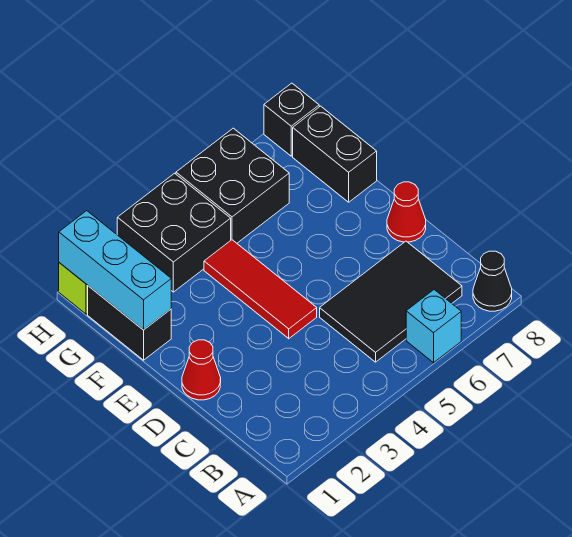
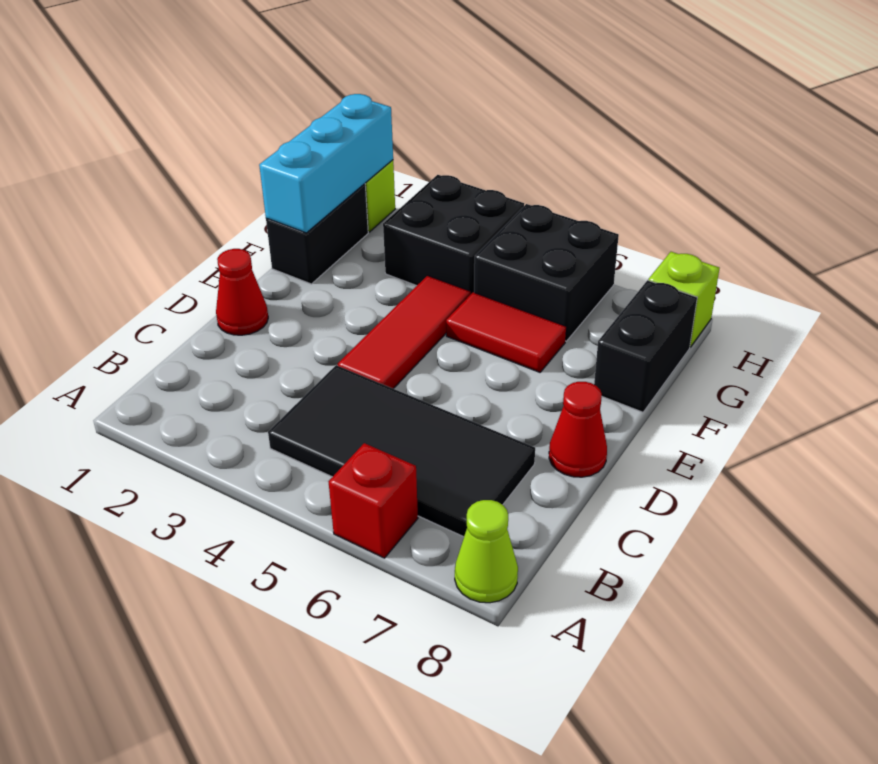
cyan 1x1 brick [406,290,461,363] -> red 1x1 brick [328,443,418,558]
black 1x1 cone [473,251,512,311] -> lime 1x1 cone [455,500,518,603]
black 2x3 tile [320,241,462,362] -> black 2x4 tile [268,365,535,537]
none -> red 1x2 tile [446,292,566,372]
black 1x1 brick [264,83,319,156] -> lime 1x1 brick [648,252,720,347]

